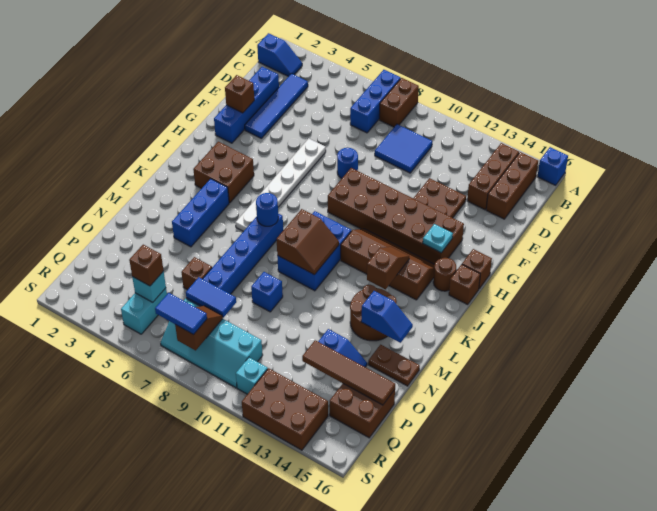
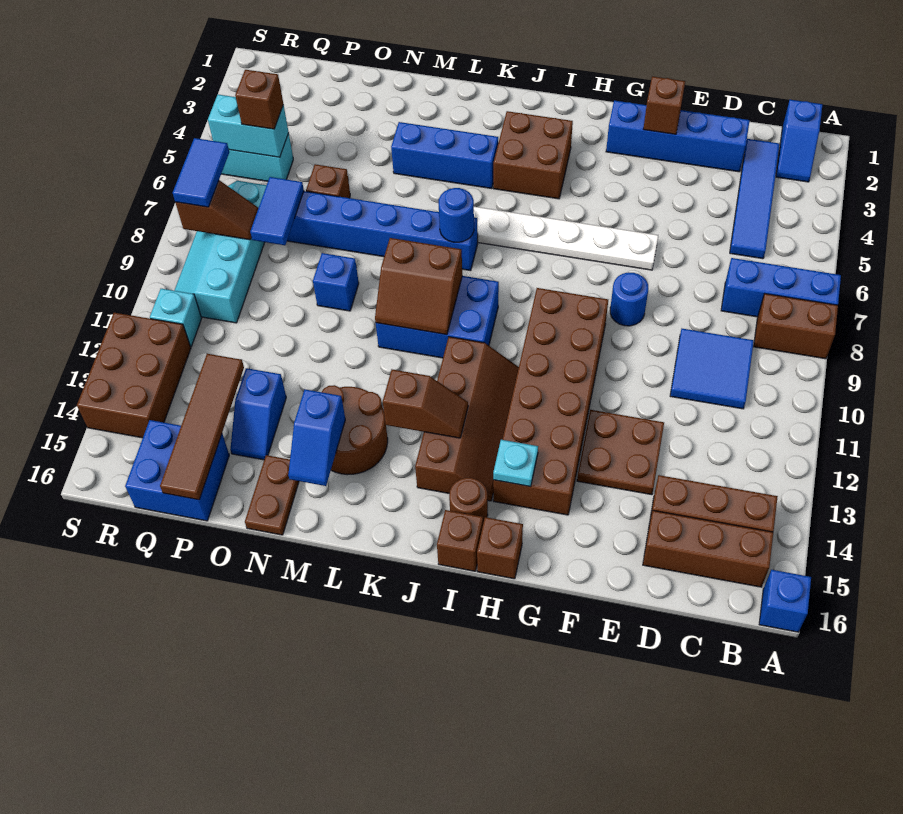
blue 1x4 tile [245,74,308,138] -> blue 1x4 tile turned to [730,139,780,259]
brown 2x2 brick [330,384,395,438] -> blue 2x2 brick [125,420,229,521]
cyan 1x1 brick [132,271,166,302] -> cyan 1x2 brick [208,94,289,157]

